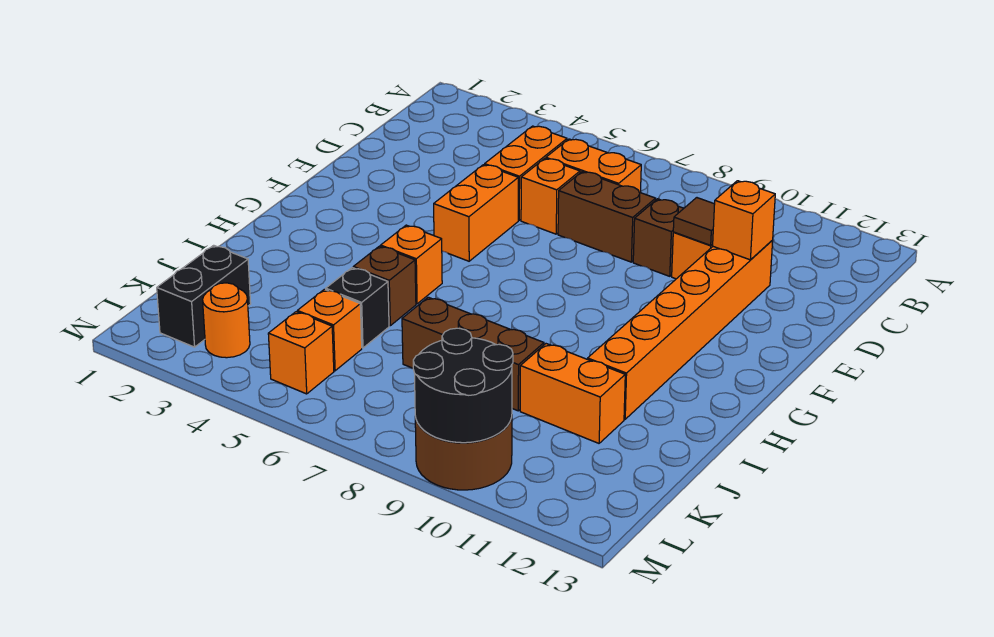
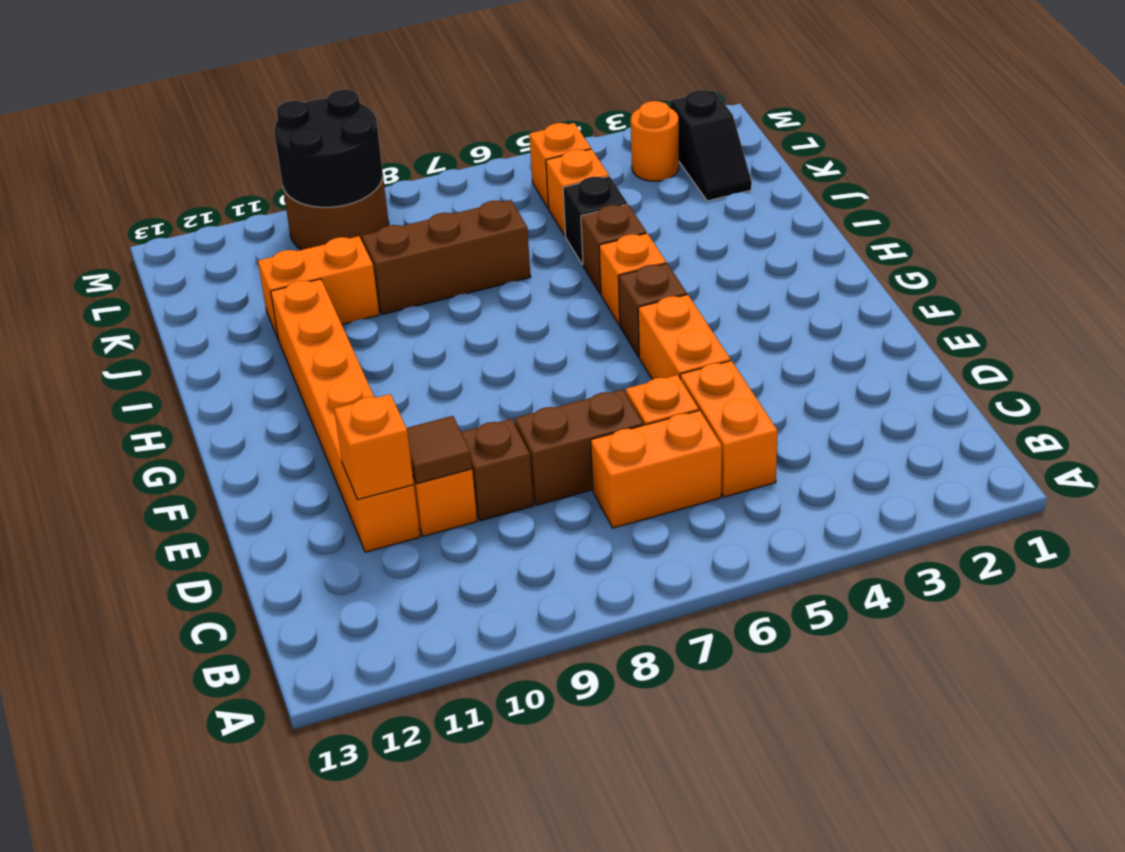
none -> brown 1x1 brick [618,263,687,357]
black 1x2 brick [157,245,251,347] -> black 1x2 slope [670,90,752,201]

